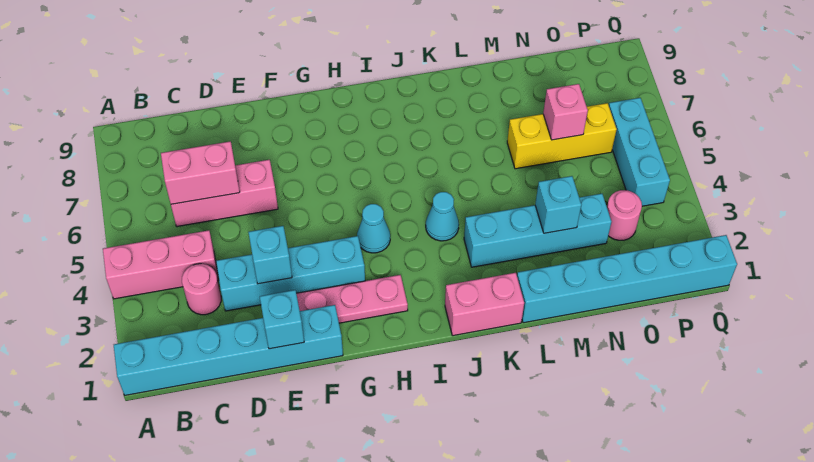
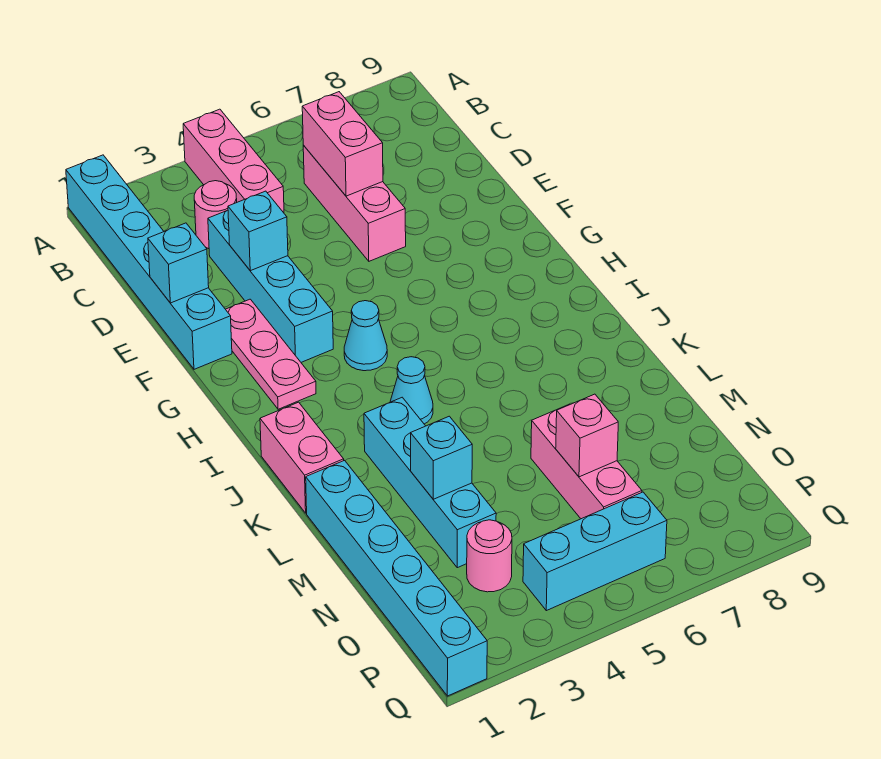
yellow 1x3 brick [507,103,617,169] -> pink 1x3 brick [531,404,642,519]

